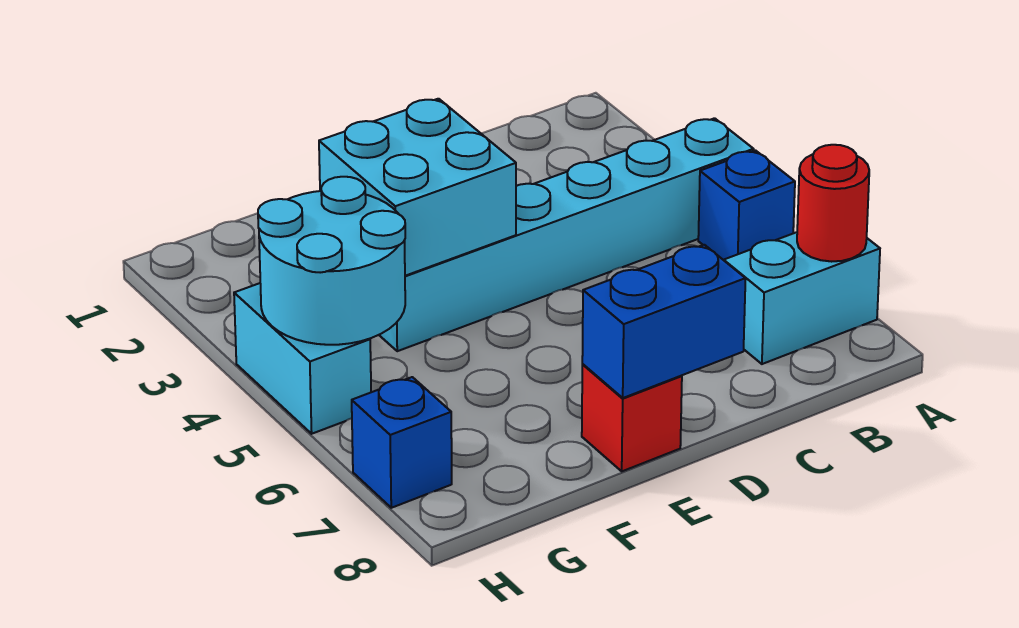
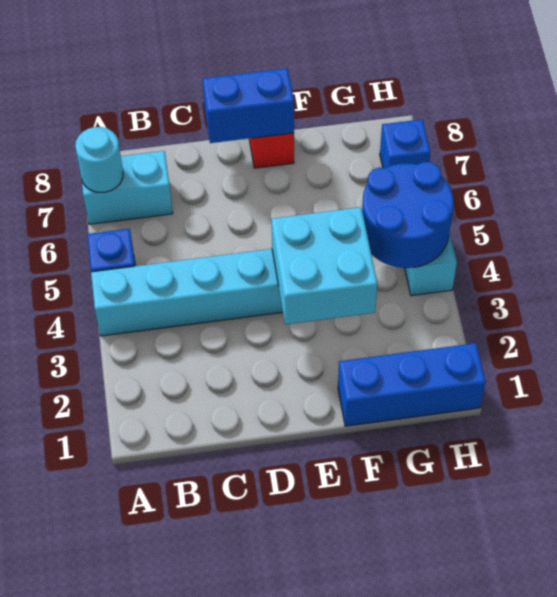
red 1x1 round brick [797,145,869,262] -> cyan 1x1 round brick [75,127,123,192]
none -> blue 1x3 brick [338,343,486,426]
cyan 2x2 round brick [258,177,405,345] -> blue 2x2 round brick [362,162,454,268]

